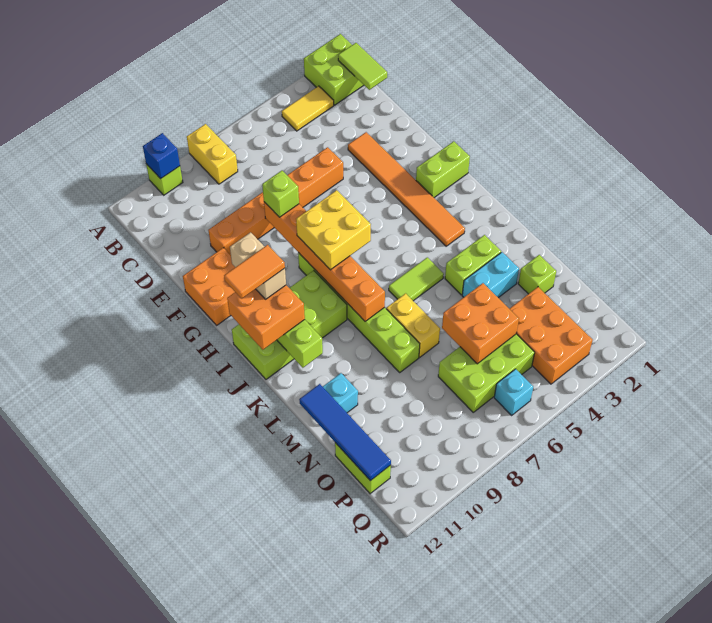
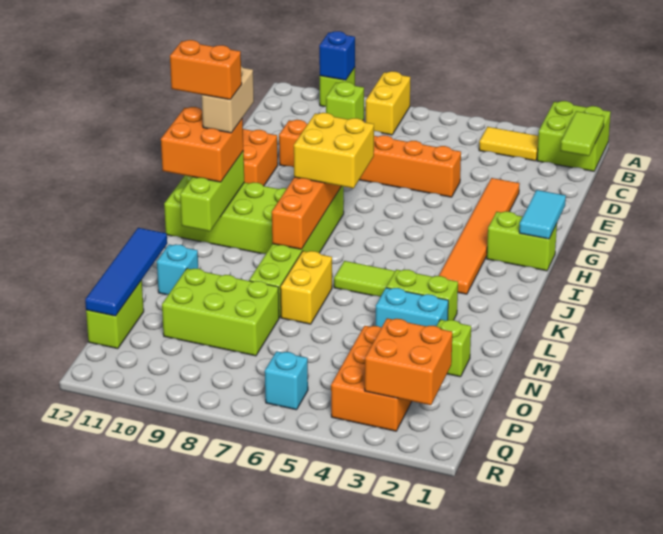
none -> cyan 1x2 tile [519,190,566,239]
orange 1x2 tile [224,245,285,298] -> orange 1x2 brick [170,40,242,100]
orange 2x2 brick [442,283,519,364] -> orange 2x2 brick moved to [365,318,452,405]
lime 2x3 brick [438,334,535,412] -> lime 2x3 brick moved to [162,268,279,356]

